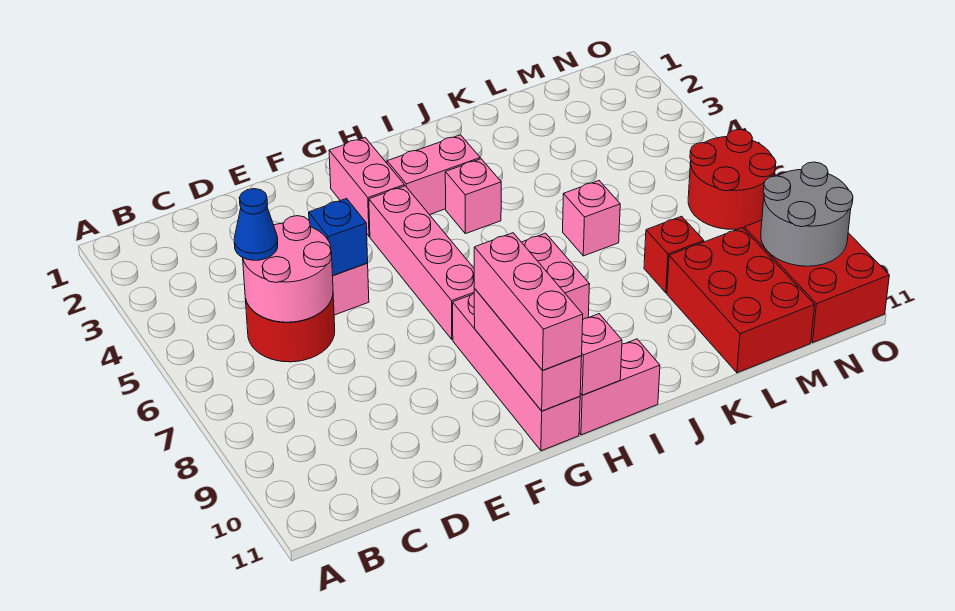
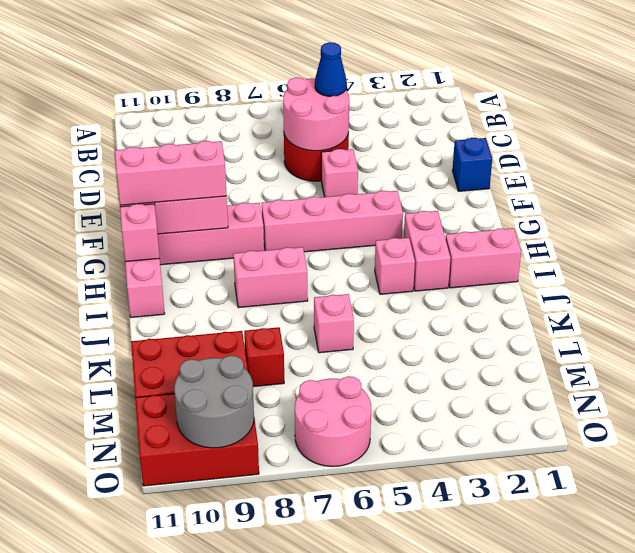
blue 1x1 brick [309,199,368,276] -> blue 1x1 brick moved to [452,138,492,191]
pink 1x2 brick [329,138,404,236] -> pink 1x2 brick moved to [446,228,521,288]
red 2x2 round brick [688,129,776,229] -> pink 2x2 round brick [295,376,371,467]

